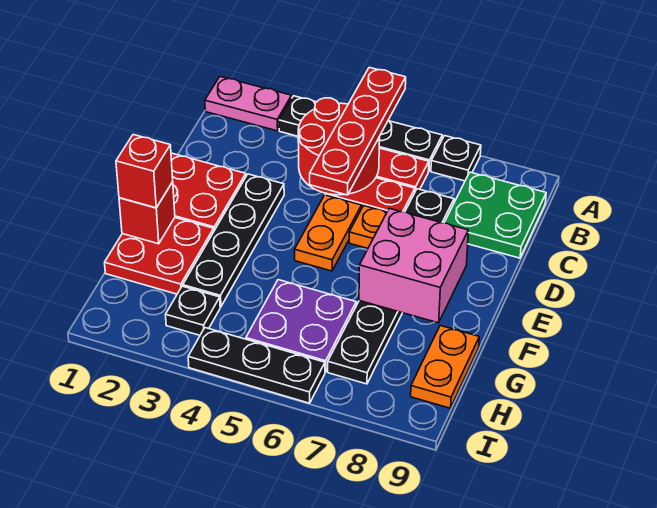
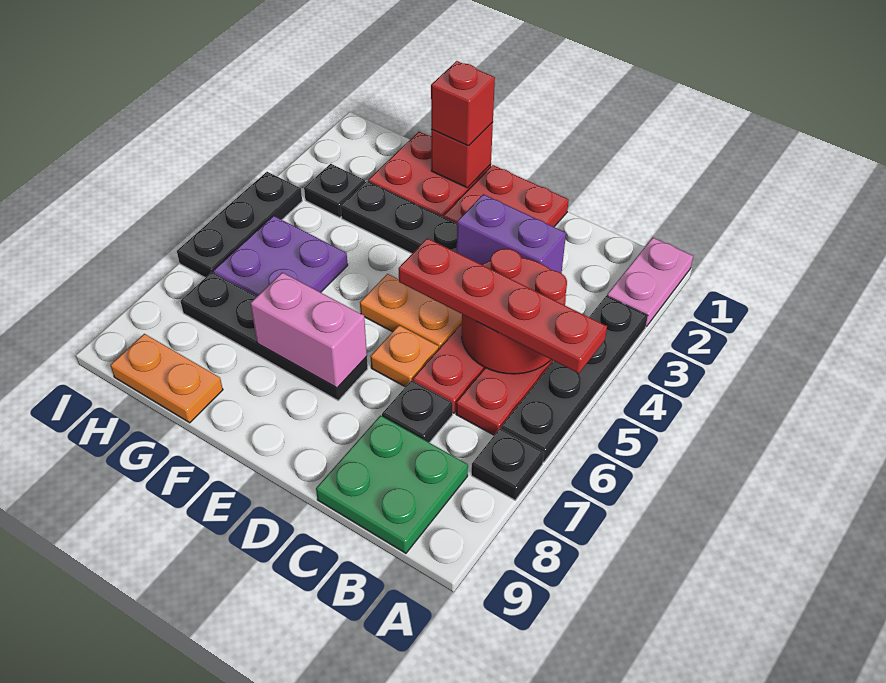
none -> purple 1x2 brick [457,194,566,273]
pink 2x2 brick [359,208,468,323] -> pink 1x2 brick [250,272,367,388]

